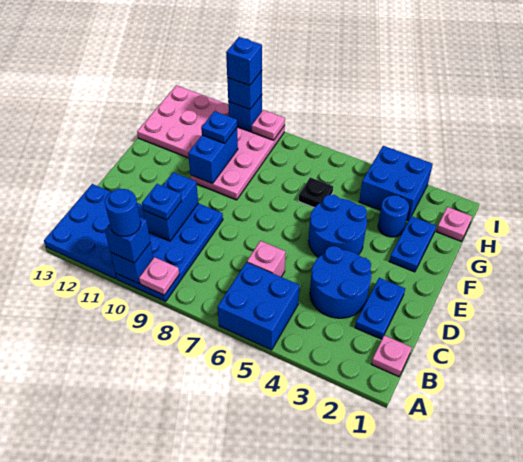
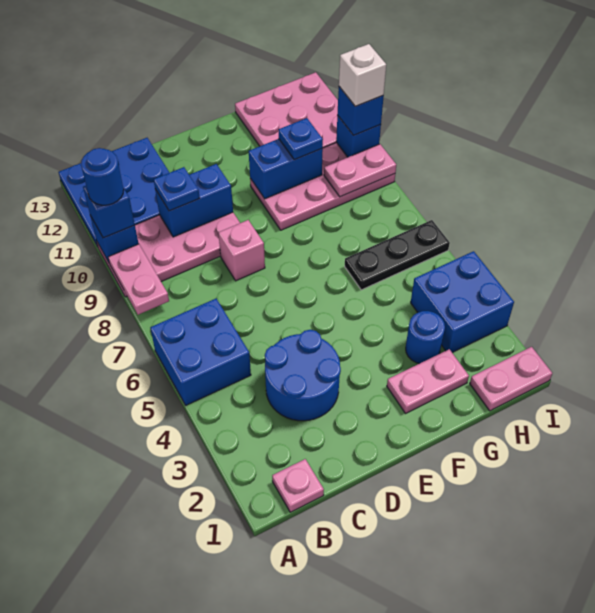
blue 2x4 plate [116,203,223,301] -> pink 2x4 plate [97,212,240,297]
pink 1x1 plate [139,257,179,295] -> pink 1x2 plate [108,244,169,315]
blue 1x2 plate [355,278,405,339] -> none
pink 1x1 brick [247,241,286,277] -> pink 1x1 brick moved to [218,220,265,281]
blue 2x2 round brick [309,194,367,257] -> none
blue 1x2 plate [389,216,436,272] -> pink 1x2 plate [387,349,469,413]
black 1x1 plate [299,177,333,208] -> black 1x3 plate [345,220,450,290]
pink 1x1 plate [436,207,472,241] -> pink 1x2 plate [470,347,552,411]
pink 1x1 plate [252,110,285,140] -> pink 1x2 plate [324,144,396,197]
blue 1x1 brick [226,37,262,85] -> white 1x1 brick [339,44,386,106]

